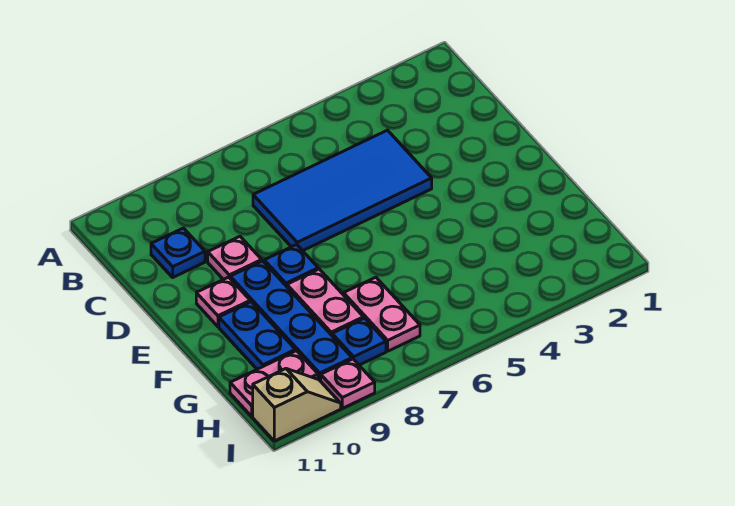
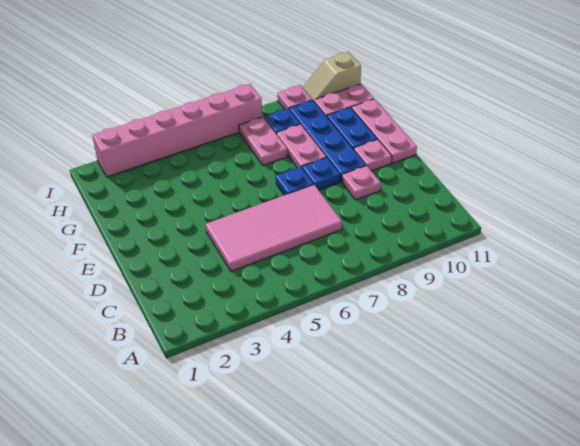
blue 2x4 tile [253,130,432,251] -> pink 2x4 tile [206,185,342,271]
blue 1x1 plate [151,228,205,277] -> blue 1x1 plate moved to [276,167,314,195]
none -> pink 1x3 plate [352,99,417,163]
none -> pink 1x6 brick [92,84,263,177]

